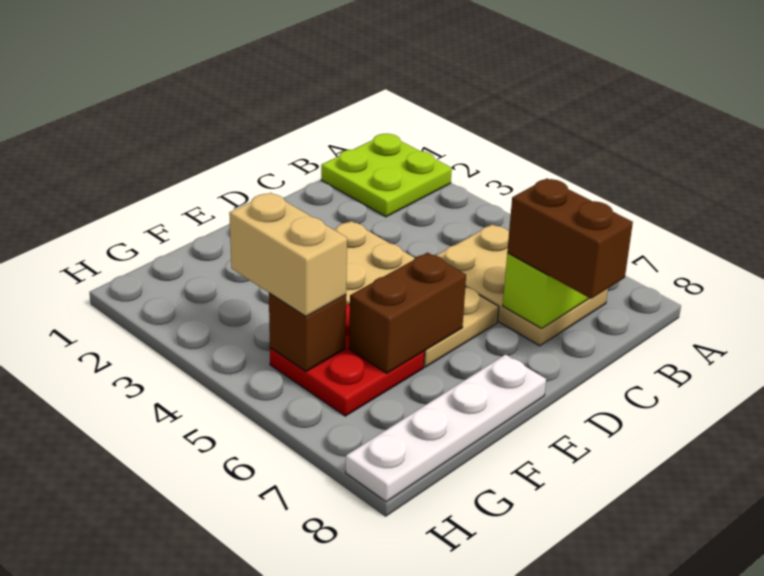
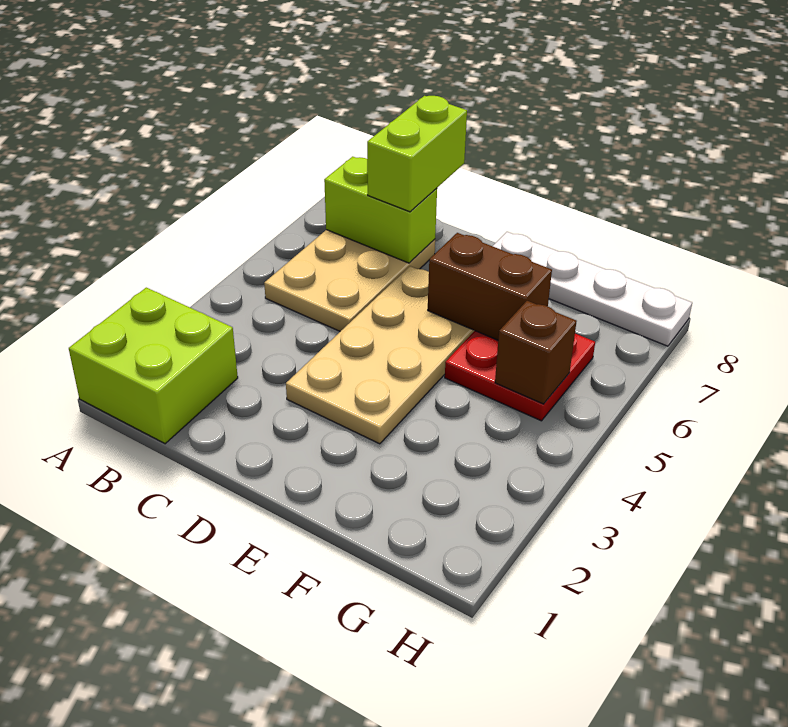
lime 2x2 plate [321,134,452,217] -> lime 2x2 brick [69,288,238,444]
brown 1x2 brick [507,179,633,299] -> lime 1x2 brick [367,96,467,212]
tan 1x2 brick [229,193,347,316] -> none

